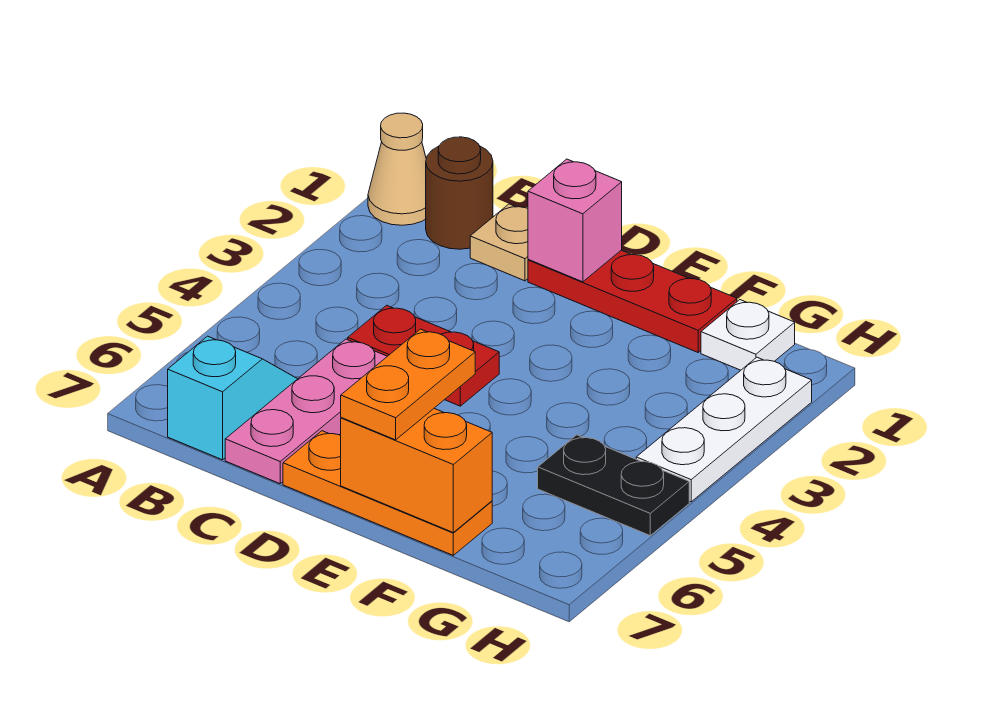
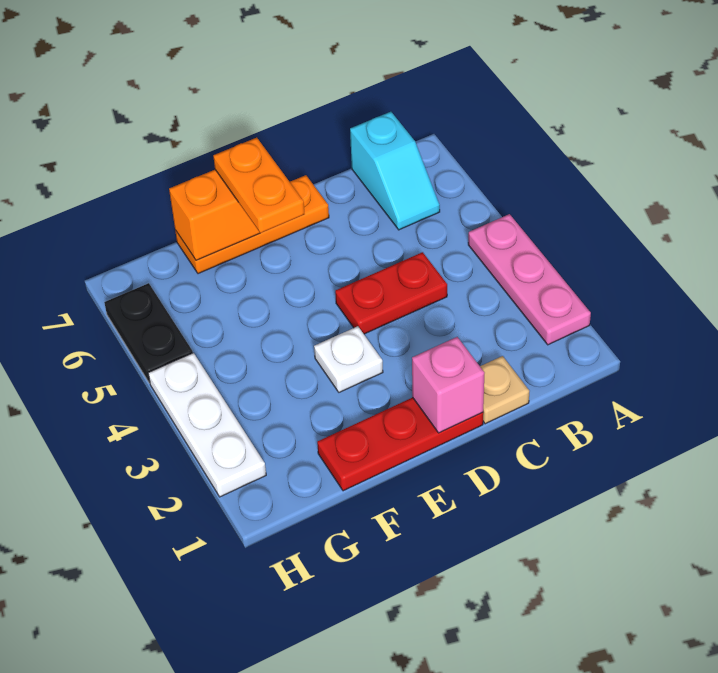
tan 1x1 cone [368,113,426,225] -> none
brown 1x1 round brick [426,137,493,249] -> none
pink 1x3 plate [225,339,387,484] -> pink 1x3 plate moved to [468,214,591,345]
white 1x1 plate [701,300,795,370] -> white 1x1 plate moved to [314,326,383,392]
black 1x2 plate [538,435,689,535] -> black 1x2 plate turned to [104,283,193,383]

